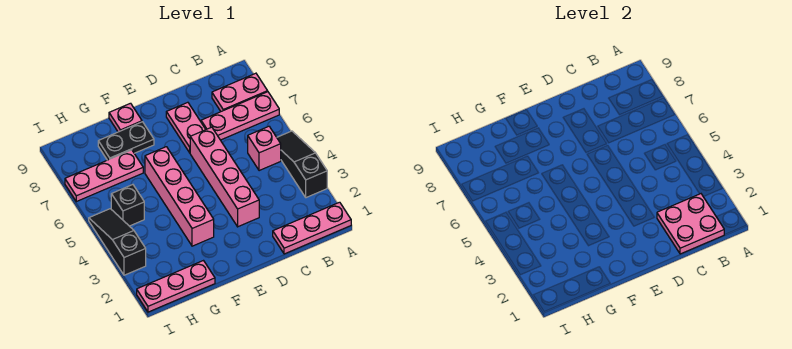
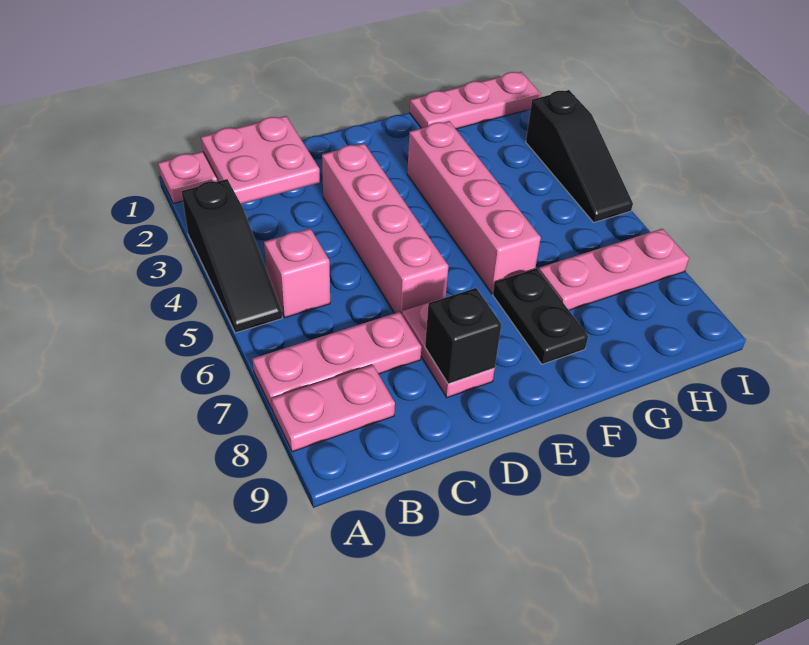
black 1x2 plate [98,122,154,160] -> black 1x2 plate turned to [493,268,588,364]
pink 1x1 plate [109,103,142,132] -> none
black 1x1 brick [111,185,144,226] -> black 1x1 brick moved to [425,288,501,384]

